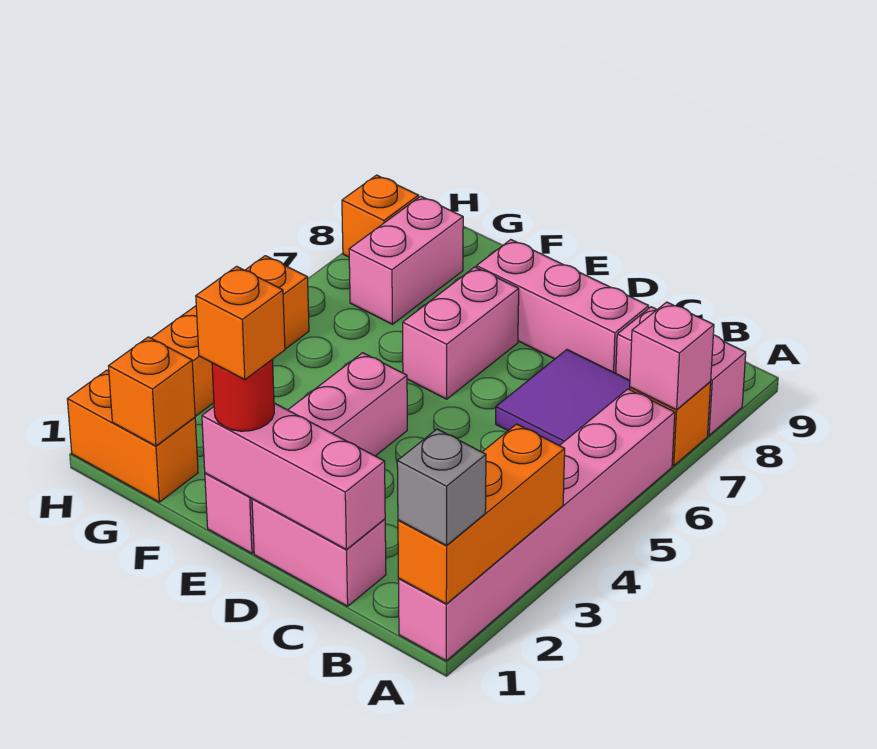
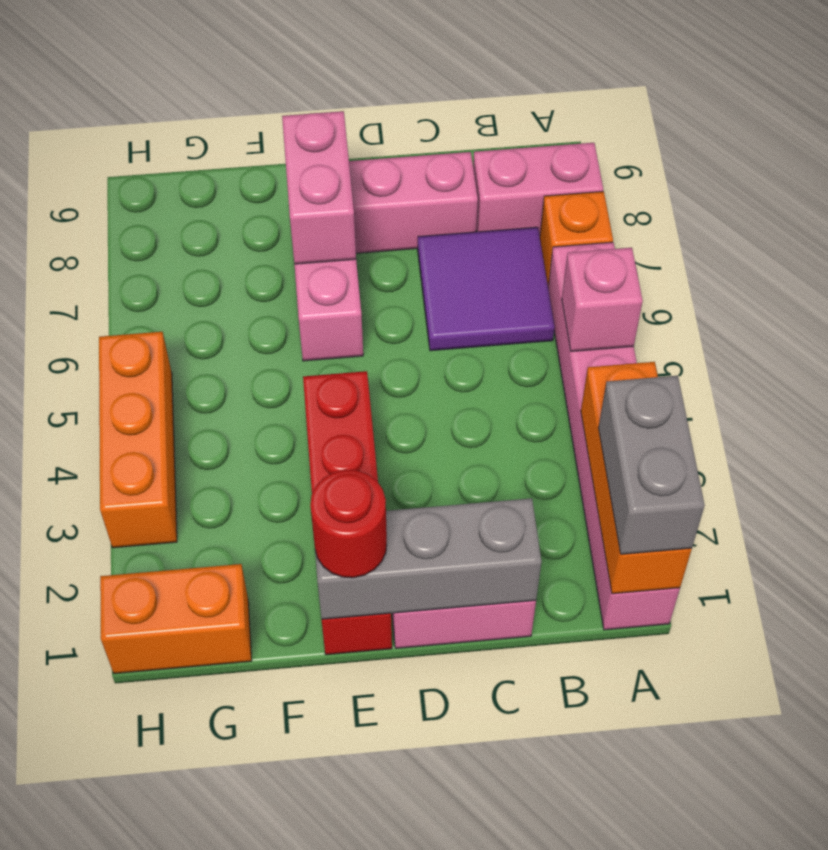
grey 1x1 brick [397,429,486,546] -> grey 1x2 brick [598,376,705,554]
pink 1x1 brick [630,302,714,410] -> pink 1x1 brick moved to [562,248,643,351]
pink 1x3 brick [202,403,385,550] -> grey 1x3 brick [315,498,542,619]
pink 1x4 brick [205,353,407,553] -> red 1x4 brick [303,371,392,655]
orange 1x1 brick [196,266,285,380] -> none
orange 1x1 brick [108,337,195,446] -> none
pink 1x2 brick [349,196,463,324] -> pink 1x2 brick moved to [282,111,356,264]
orange 1x1 brick [342,175,419,257] -> none

